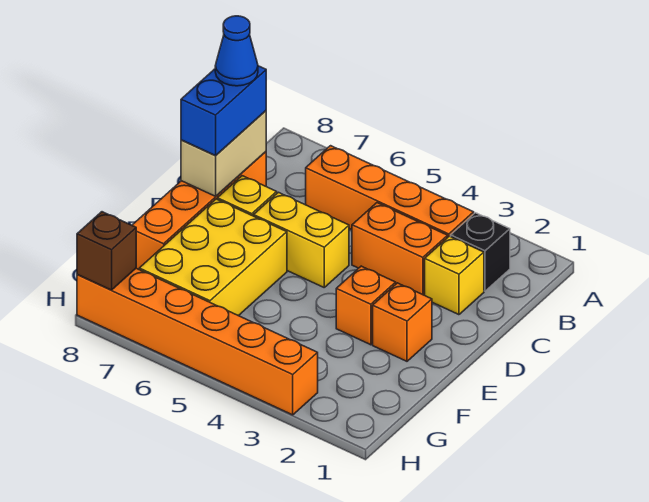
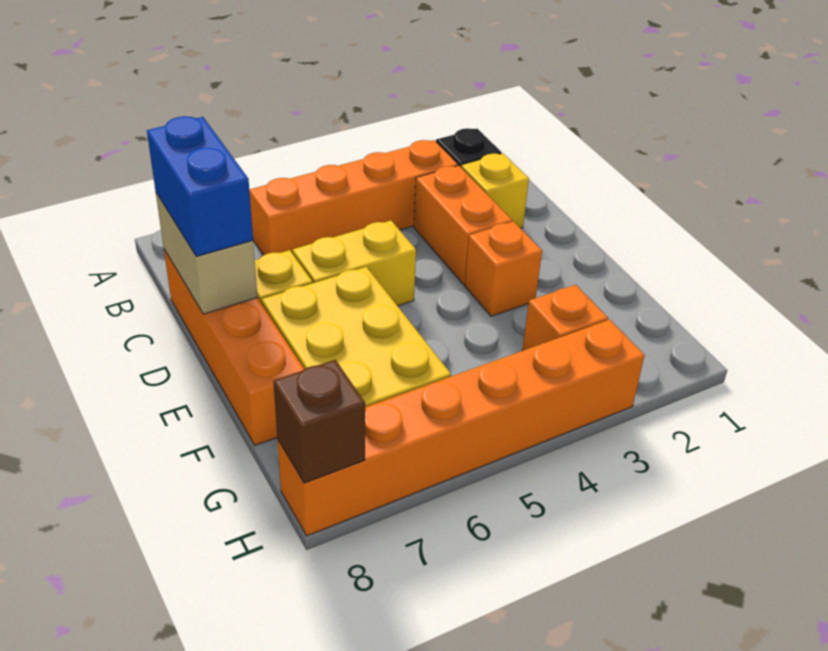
orange 1x2 brick [352,203,448,295] -> orange 1x2 brick turned to [414,166,512,284]
blue 1x1 cone [215,16,258,86] -> none
orange 1x1 brick [373,283,432,361] -> orange 1x1 brick moved to [522,285,608,351]

